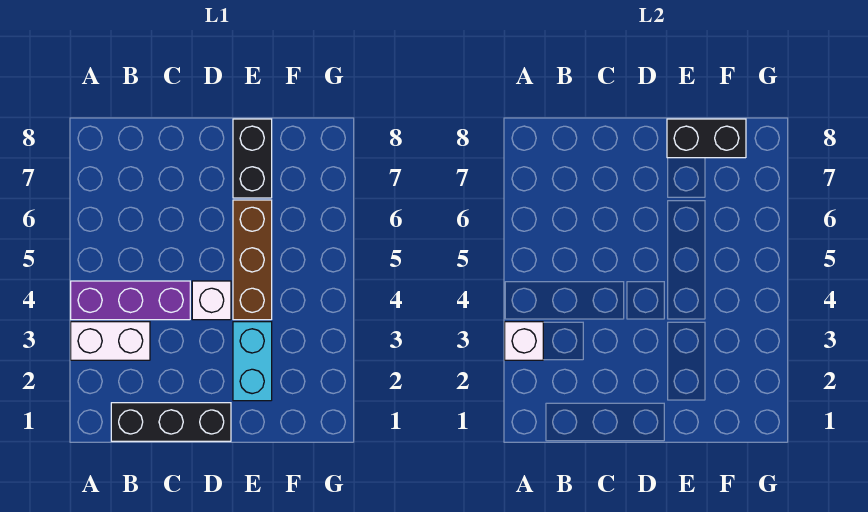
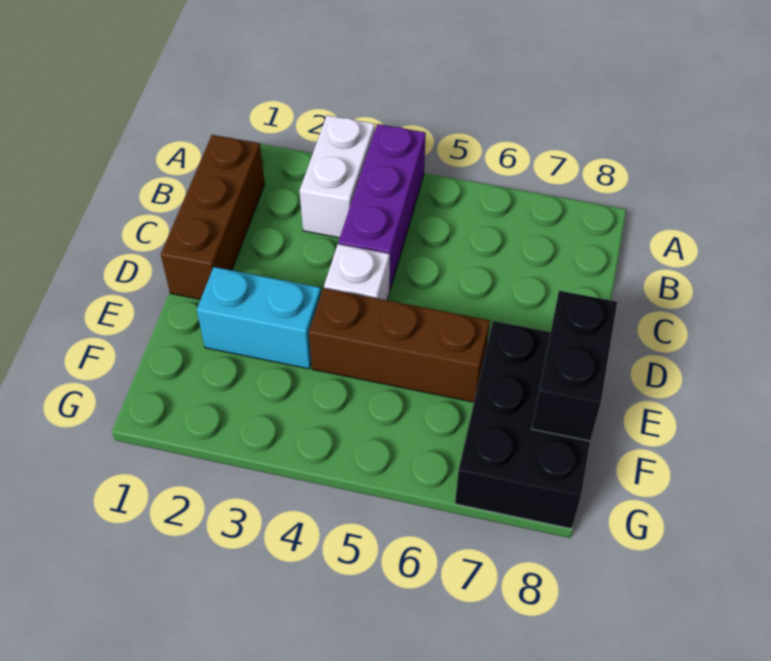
white 1x1 brick [505,322,543,360] -> none
black 1x3 brick [111,403,231,441] -> brown 1x3 brick [161,135,265,300]
black 1x2 brick [233,119,272,198] -> black 2x3 brick [455,321,590,529]

